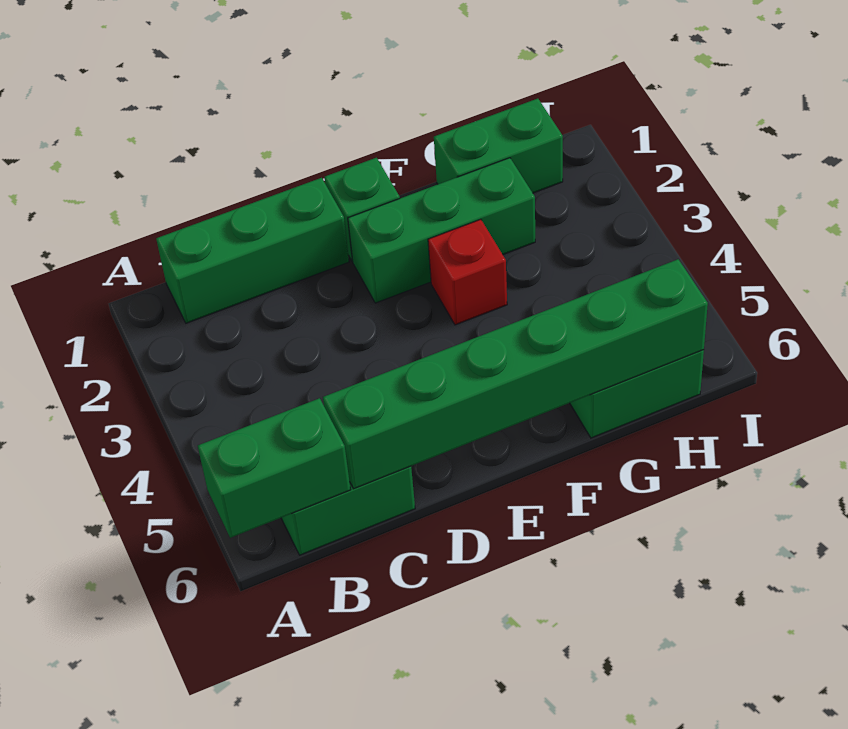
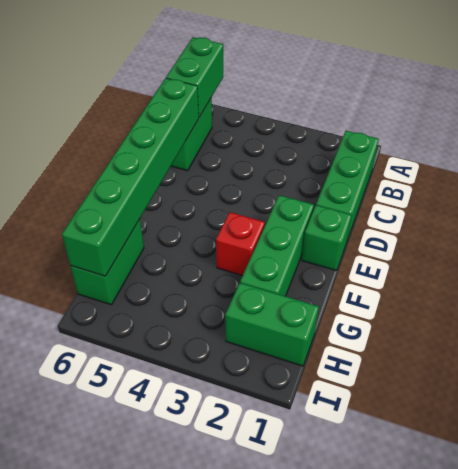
green 1x2 brick [434,99,563,193] -> green 1x2 brick turned to [225,283,319,366]

